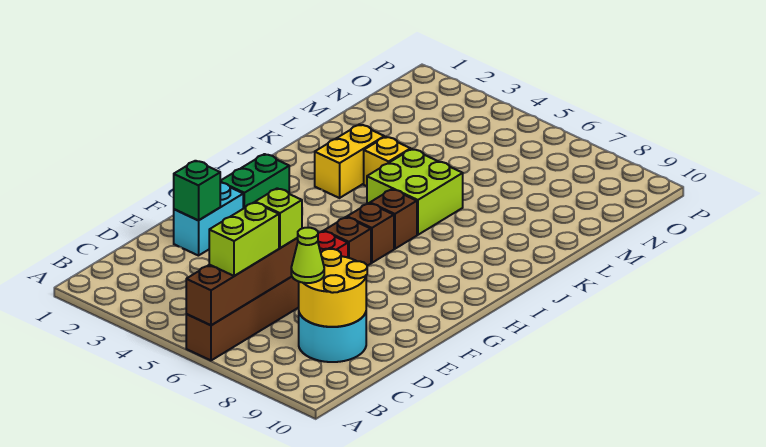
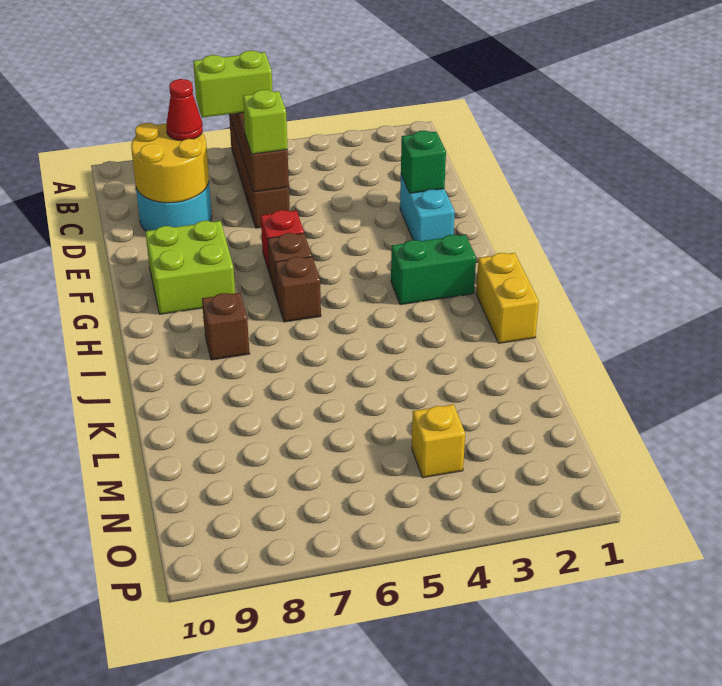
lime 1x2 brick [209,202,279,276] -> lime 1x2 brick turned to [193,51,273,118]
lime 1x1 cone [291,228,324,283] -> red 1x1 cone [166,79,203,141]
green 1x2 brick [220,154,289,209] -> green 1x2 brick turned to [391,235,476,305]
brown 1x1 brick [370,189,417,249] -> brown 1x1 brick moved to [202,293,250,360]
yellow 1x2 brick [315,124,384,198] -> yellow 1x2 brick moved to [476,253,539,343]
lime 2x2 brick [367,149,463,235] -> lime 2x2 brick moved to [145,221,235,314]
yellow 1x1 brick [364,137,411,186] -> yellow 1x1 brick moved to [412,404,465,478]

